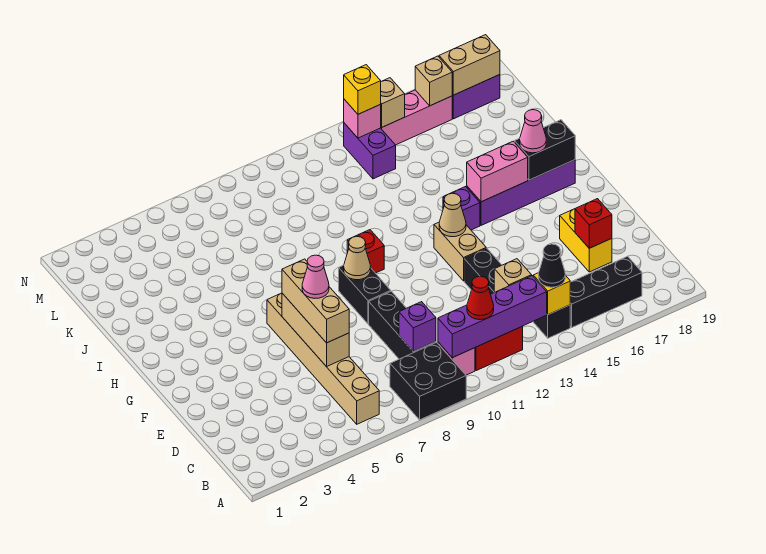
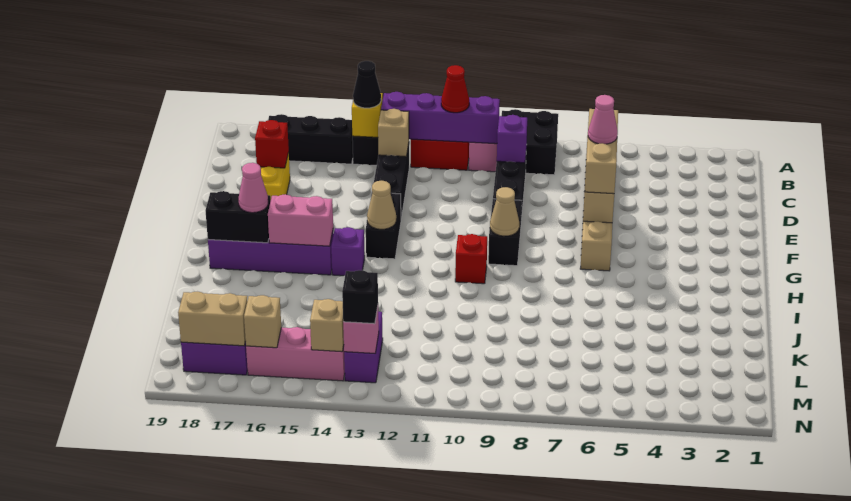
tan 1x2 brick [434,222,486,281] -> black 1x2 brick [366,192,401,259]
yellow 1x1 brick [344,65,381,114] -> black 1x1 brick [342,270,378,324]

